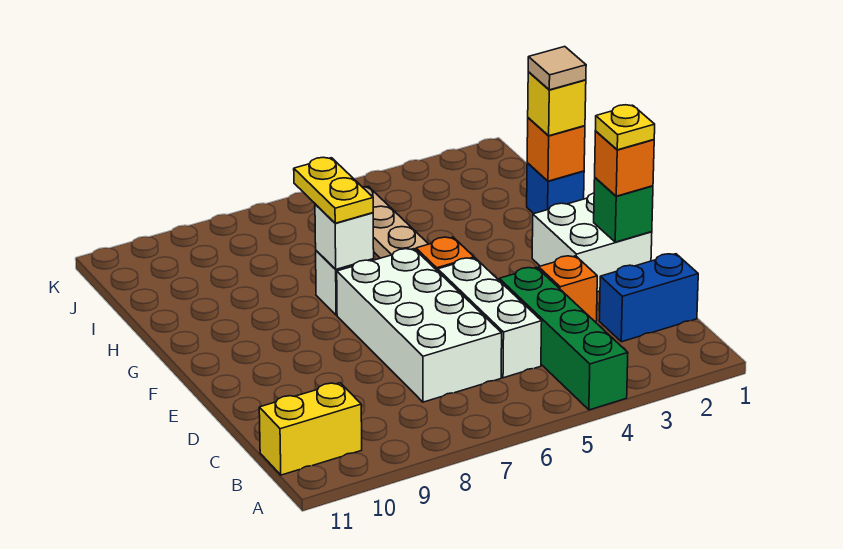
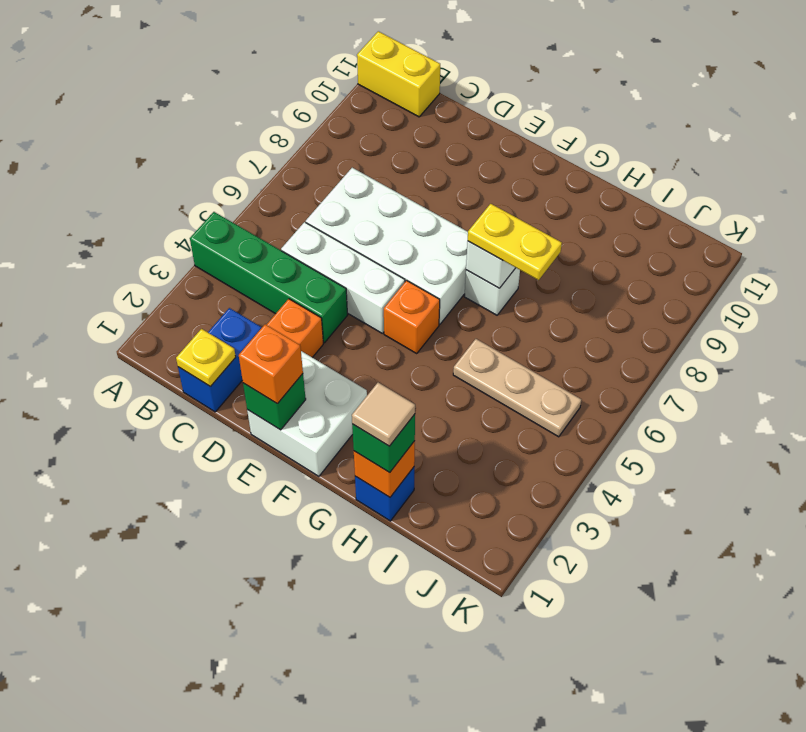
yellow 1x2 brick [259,383,362,475] -> yellow 1x2 brick turned to [357,31,440,117]
yellow 1x1 plate [595,105,655,150] -> yellow 1x1 plate moved to [176,329,236,387]
yellow 1x1 brick [528,72,586,136] -> green 1x1 brick [352,414,415,472]

